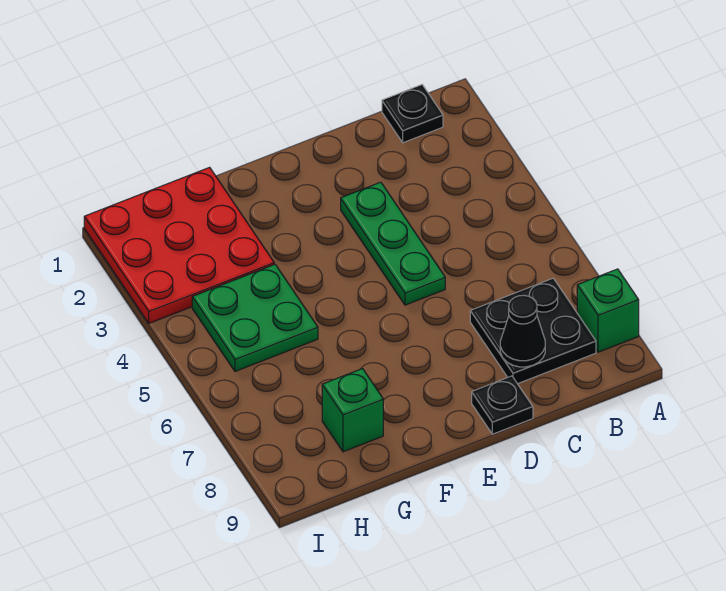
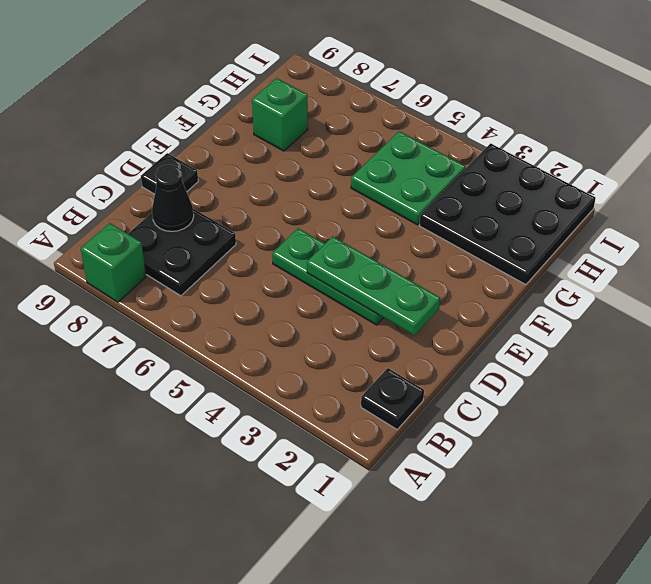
none -> green 1x3 plate [307,236,440,335]
red 3x3 plate [84,167,274,323] -> black 3x3 plate [420,143,596,285]

